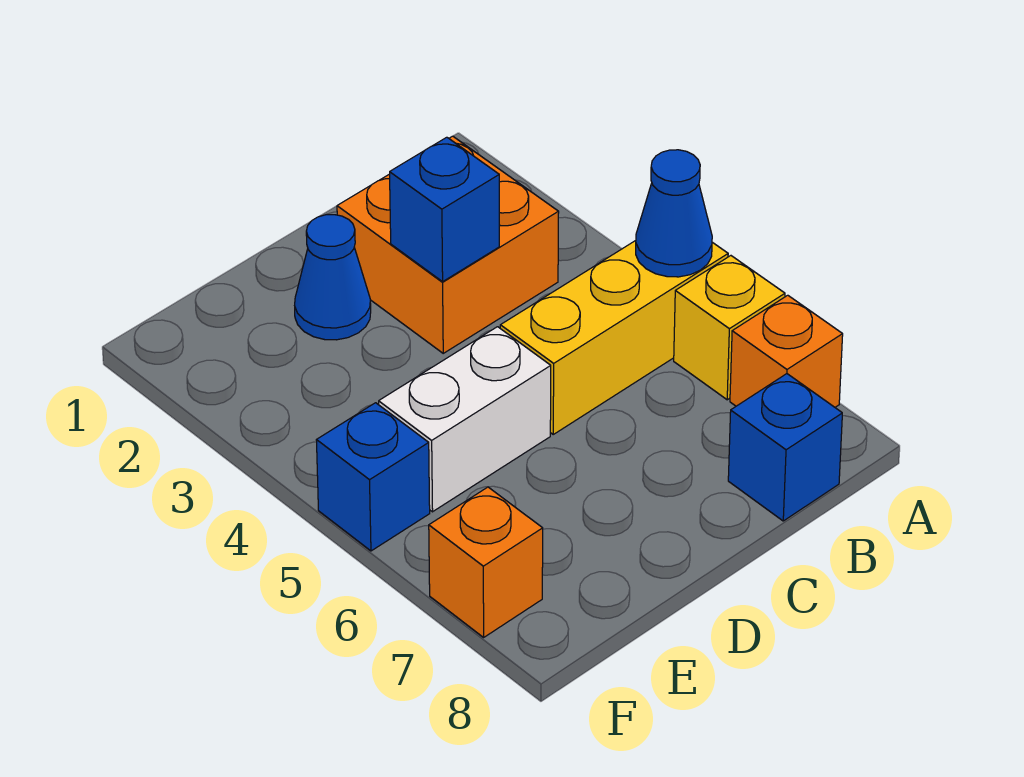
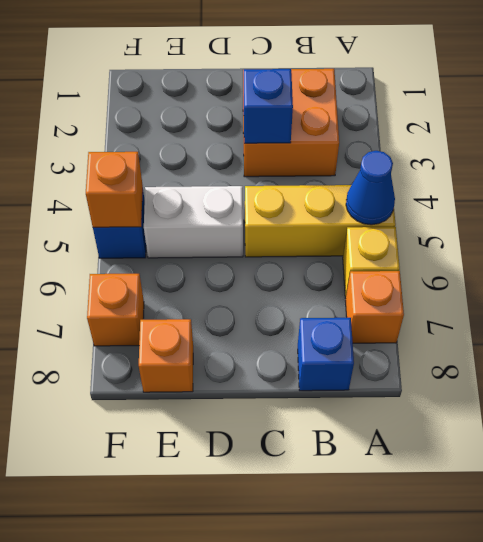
blue 1x1 cone [295,215,371,340] -> none
none -> orange 1x1 brick [139,319,193,392]
none -> orange 1x1 brick [86,152,143,227]

